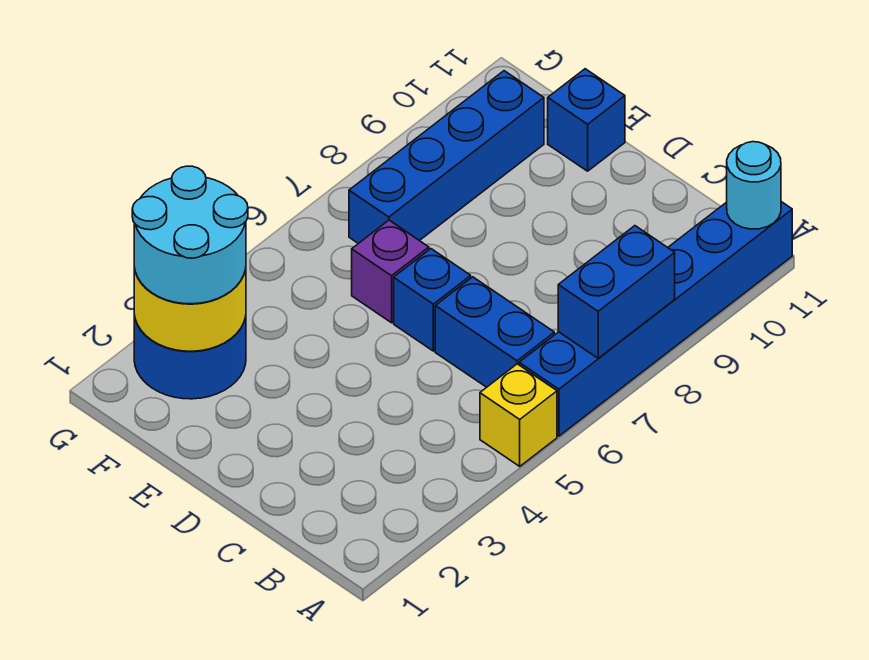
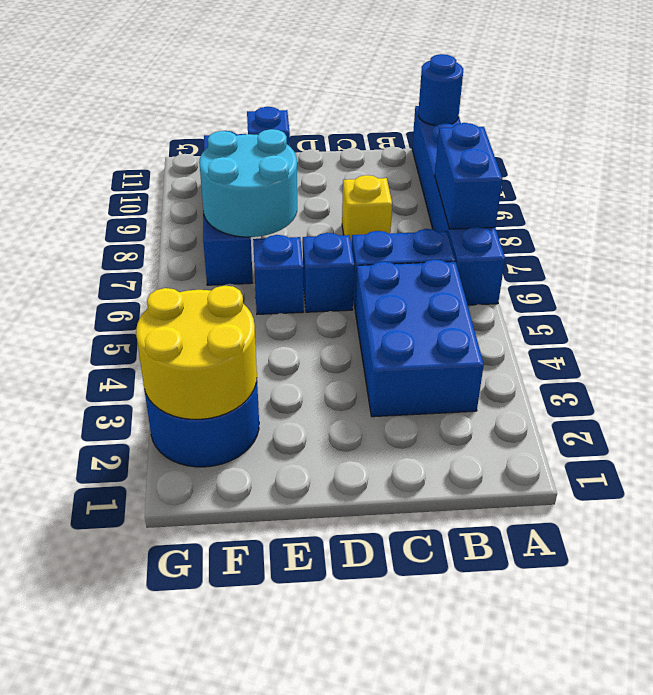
yellow 1x1 brick [480,364,557,466] -> yellow 1x1 brick moved to [342,175,392,246]
cyan 1x1 round brick [727,142,781,229] -> blue 1x1 round brick [418,54,463,126]
none -> blue 2x3 brick [355,259,484,417]
purple 1x1 brick [352,220,429,323] -> blue 1x1 brick [253,235,304,314]
cyan 2x2 round brick [132,166,248,304] -> cyan 2x2 round brick moved to [199,129,297,237]

